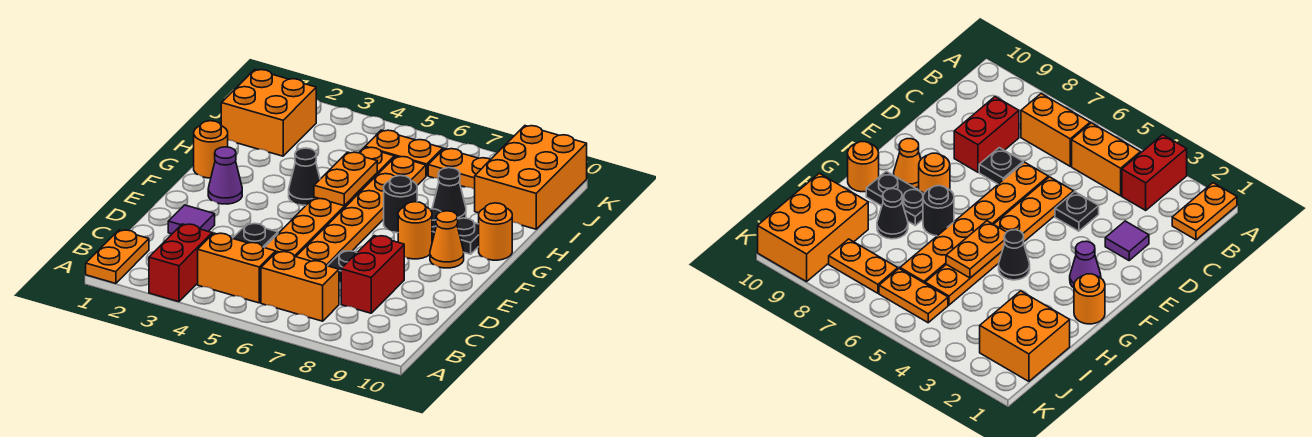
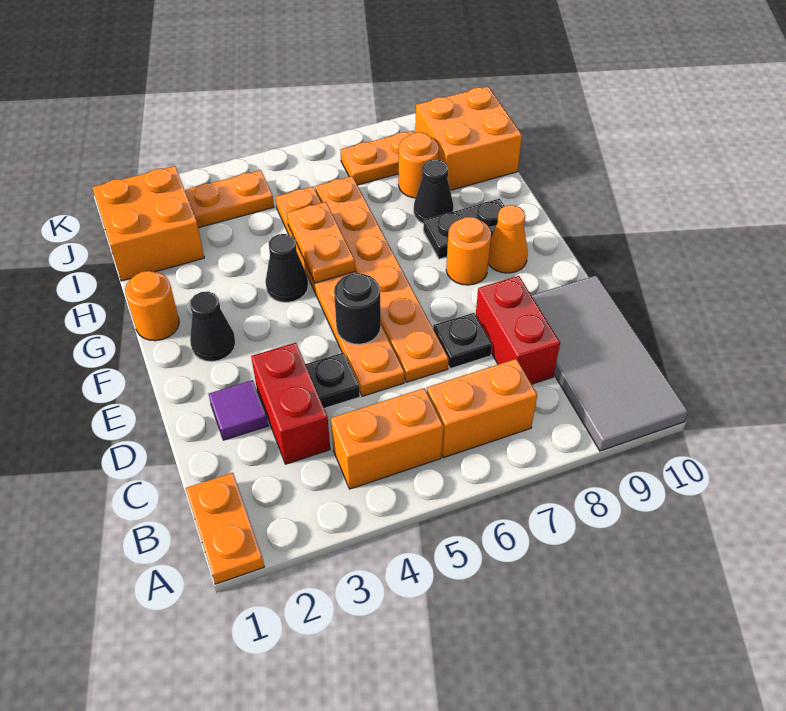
red 1x2 brick [149,224,212,302] -> red 1x2 brick moved to [251,343,330,464]
none -> grey 2x4 tile [531,275,688,451]
purple 1x1 cone [208,147,242,204] -> black 1x1 cone [190,292,235,361]
black 1x1 round brick [384,176,417,233] -> black 1x1 round brick moved to [334,273,381,344]
orange 1x1 round brick [479,203,512,260] -> orange 1x1 round brick moved to [398,132,439,198]
orange 2x3 brick [475,126,587,229] -> orange 2x2 brick [415,86,522,190]
orange 1x2 plate [365,130,443,176] -> orange 1x2 plate moved to [185,170,274,228]

